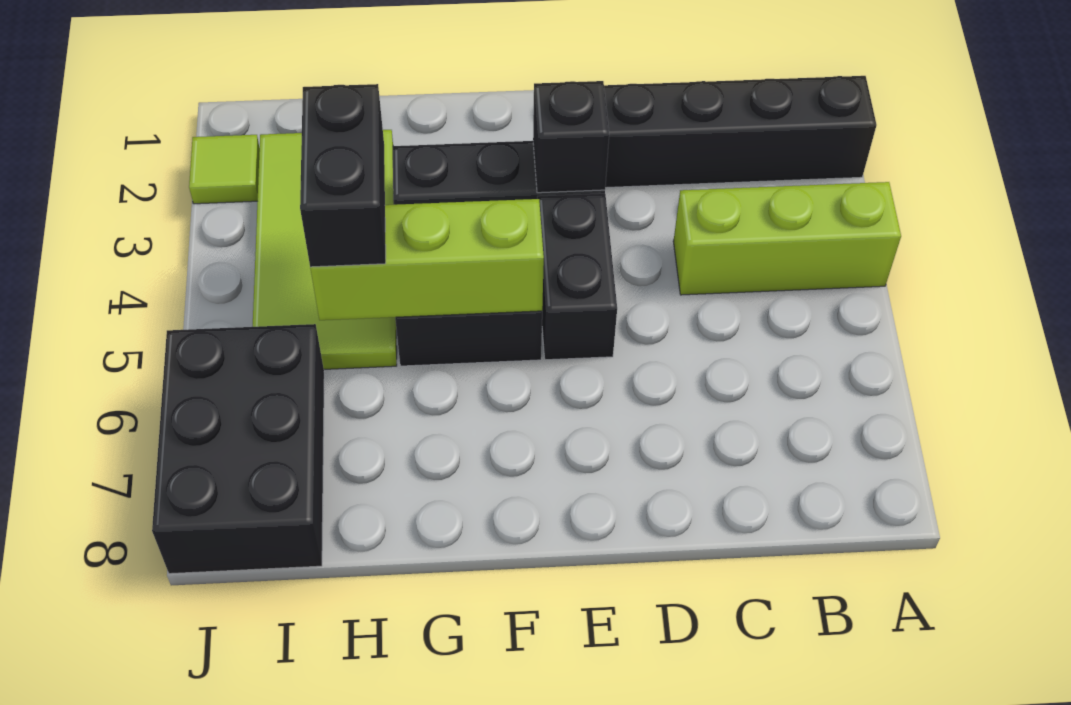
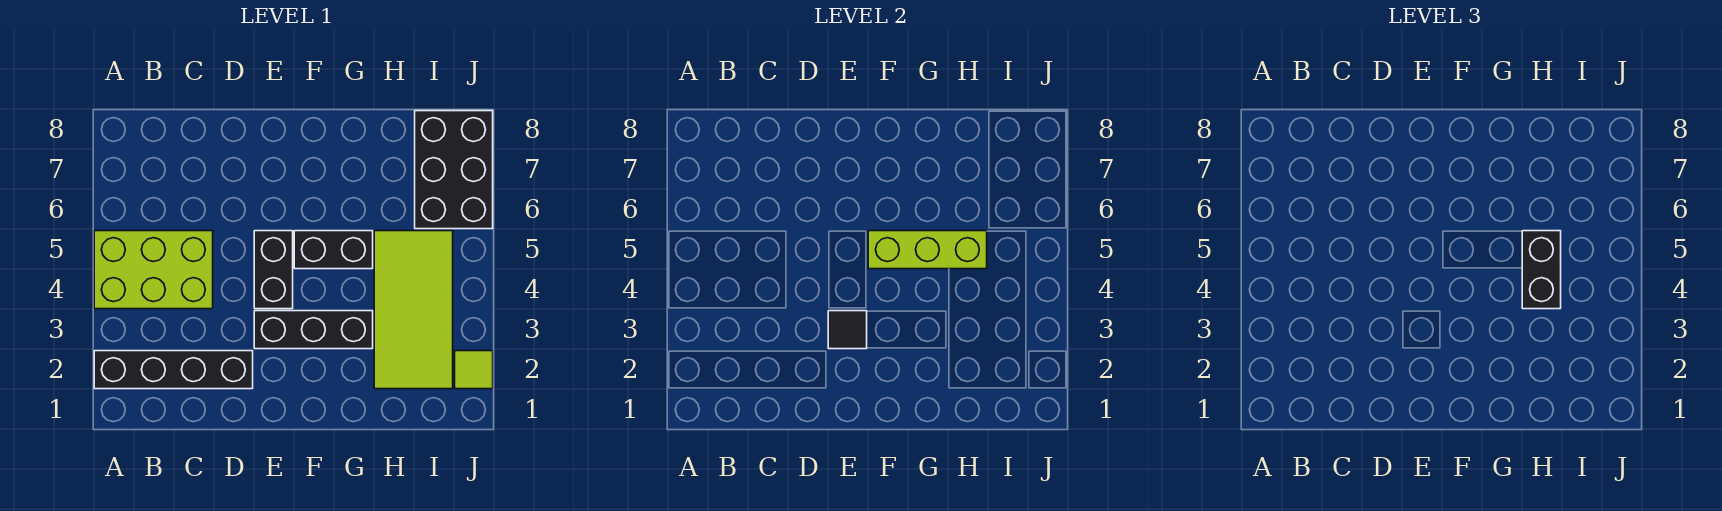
lime 1x3 brick [673,182,901,295] -> lime 2x3 brick [94,231,213,309]
black 1x1 brick [533,81,609,193] -> black 1x1 tile [828,311,867,349]

